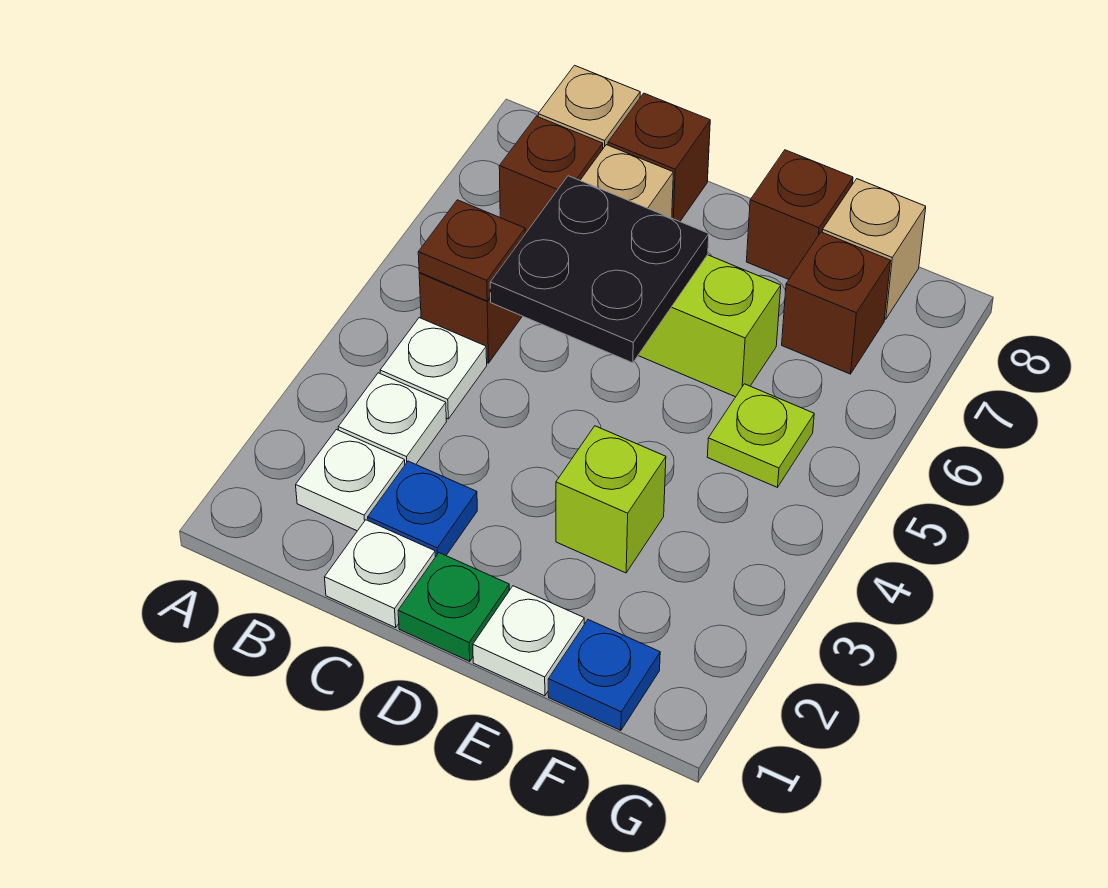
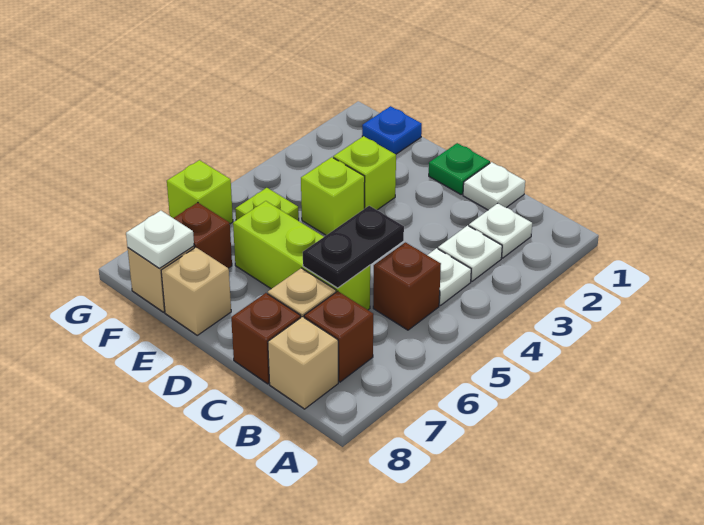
brown 1x1 plate [418,200,525,301] -> none
blue 1x1 plate [368,461,477,557] -> none
black 2x2 plate [490,176,709,363] -> black 1x2 plate [303,206,404,288]
white 1x1 plate [473,586,584,696] -> white 1x1 plate moved to [126,211,194,268]
none -> lime 1x1 brick [301,157,365,235]
brown 1x1 brick [746,150,853,279] -> tan 1x1 brick [161,247,231,335]
none -> lime 1x1 brick [167,160,233,224]

